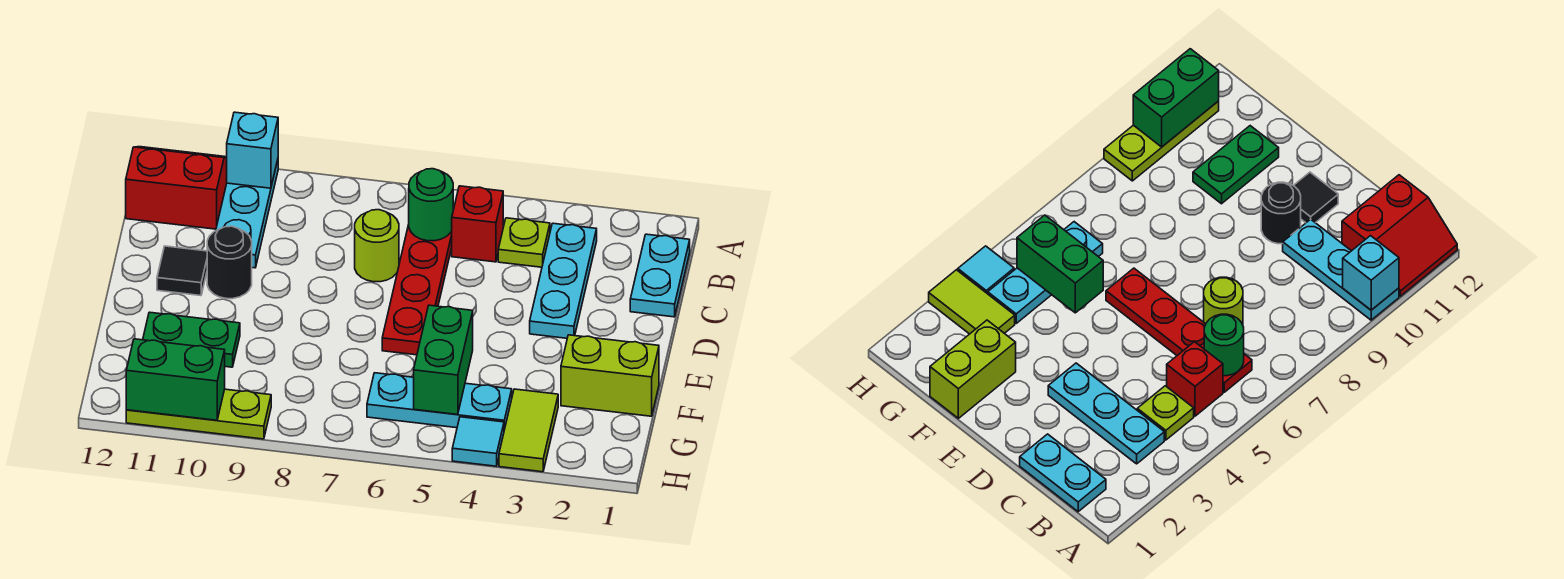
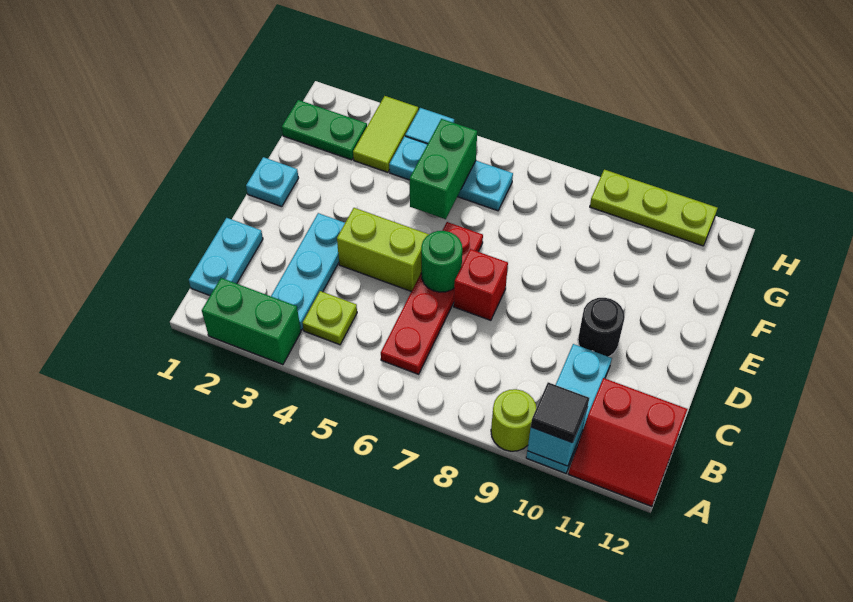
red 1x1 brick [452,186,503,262] -> red 1x1 brick moved to [454,249,508,320]
green 1x1 round brick [409,169,453,241] -> green 1x1 round brick moved to [421,231,462,292]
lime 1x1 round brick [355,210,399,282] -> lime 1x1 round brick moved to [491,389,536,451]
black 1x1 tile [157,246,207,296] -> black 1x1 tile moved to [531,382,589,443]
none -> cyan 1x1 plate [246,157,298,207]
lime 1x2 brick [561,335,659,416] -> lime 1x2 brick moved to [337,208,429,291]
green 1x2 plate [143,312,240,367] -> green 1x2 plate moved to [282,100,367,160]
green 1x2 brick [126,339,225,420] -> green 1x2 brick moved to [202,278,301,365]

